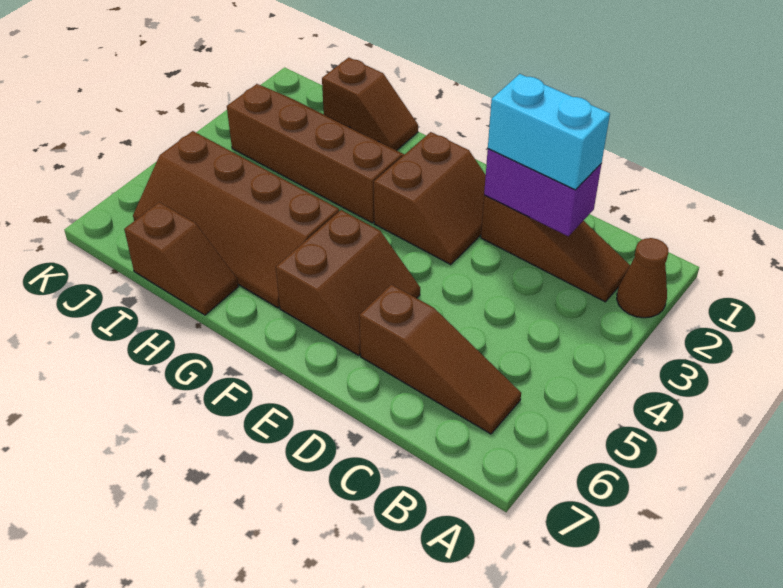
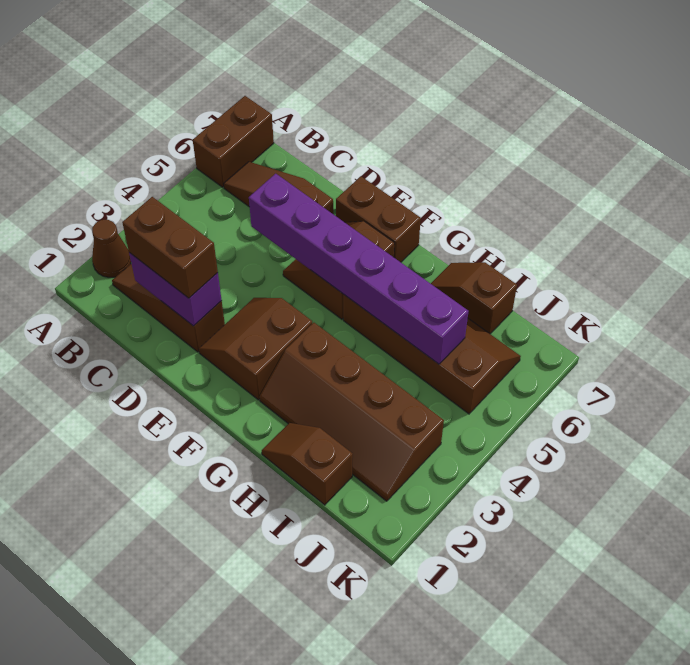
none -> brown 1x2 brick [193,96,274,187]
cyan 1x2 brick [488,74,610,190] -> brown 1x2 brick [122,197,218,298]
none -> purple 1x6 brick [249,174,469,364]
none -> brown 1x2 brick [336,176,421,262]

